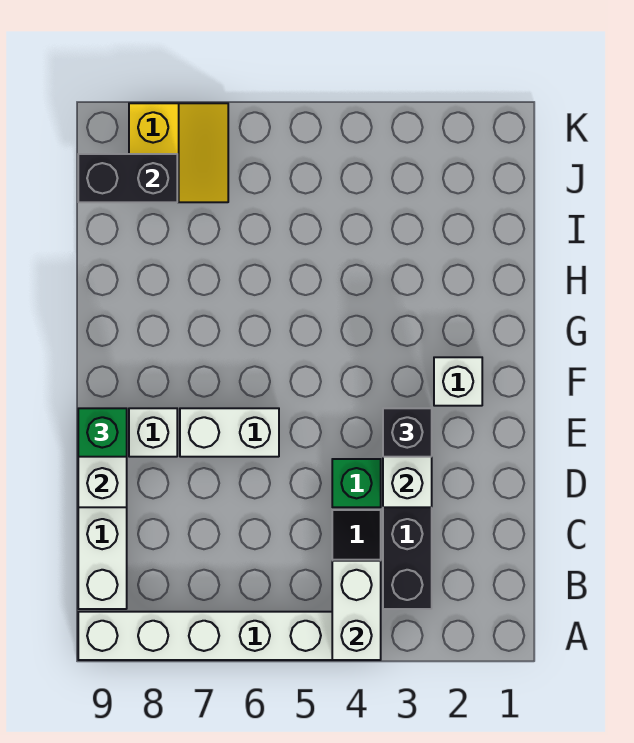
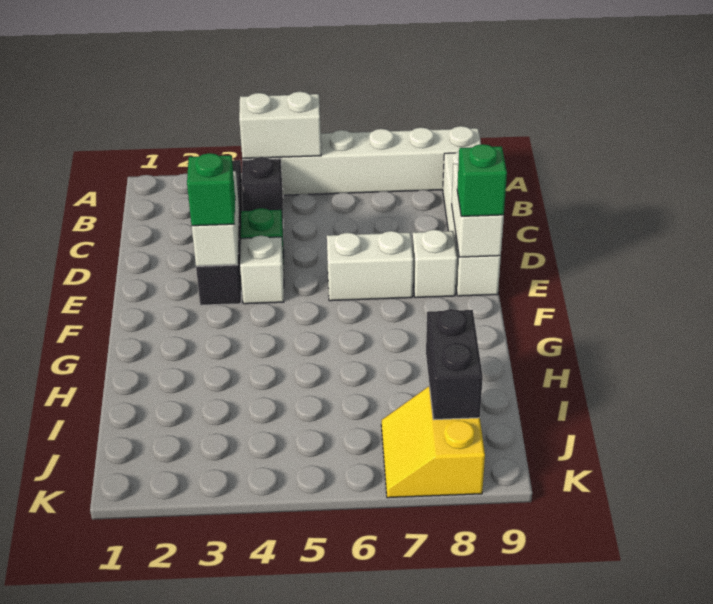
white 1x2 brick [332,561,381,660] -> white 1x2 brick turned to [239,92,321,158]
black 1x1 brick [383,408,432,457] -> green 1x1 brick [187,153,235,226]
white 1x1 brick [434,357,482,406] -> white 1x1 brick moved to [240,236,284,304]
black 1x2 brick [78,154,177,202] -> black 1x2 brick turned to [426,309,483,419]

